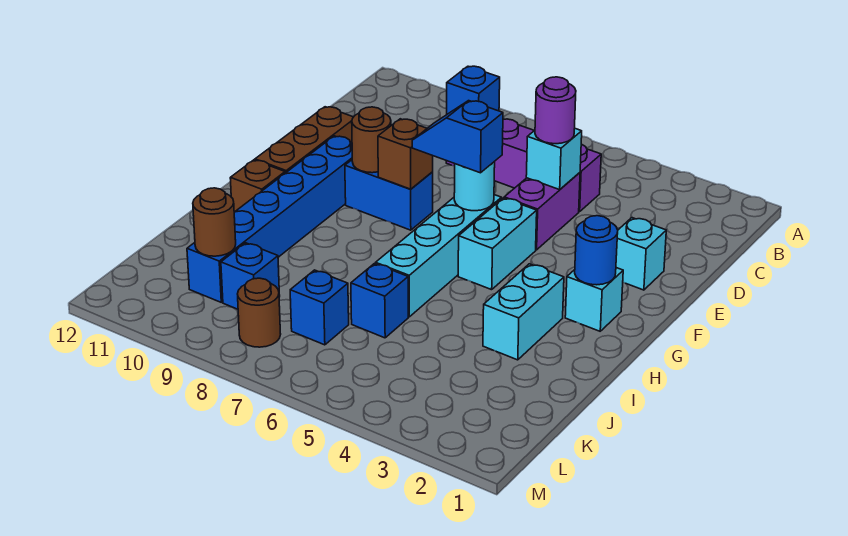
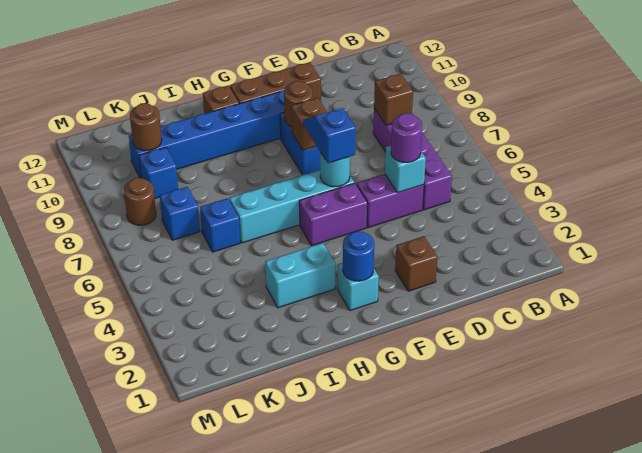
blue 1x1 brick [447,66,500,114] -> brown 1x1 brick [374,74,413,125]
cyan 1x1 brick [616,218,666,290] -> brown 1x1 brick [395,236,437,291]
cyan 1x2 brick [458,198,537,290] -> purple 1x2 brick [299,183,368,246]

